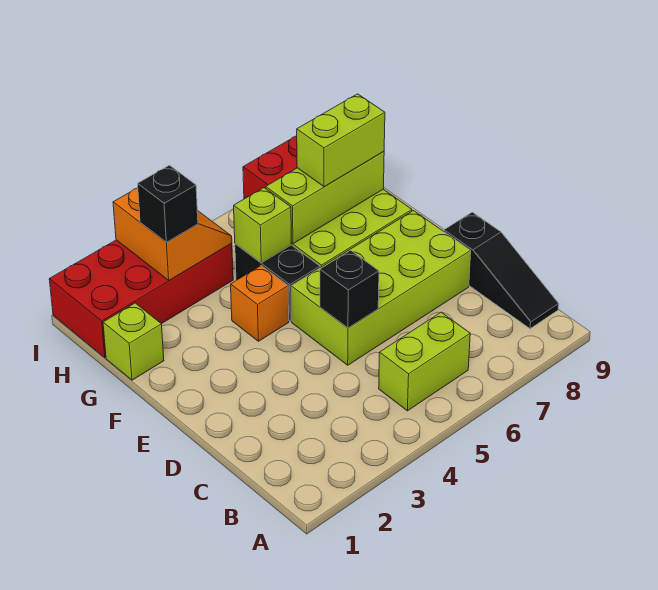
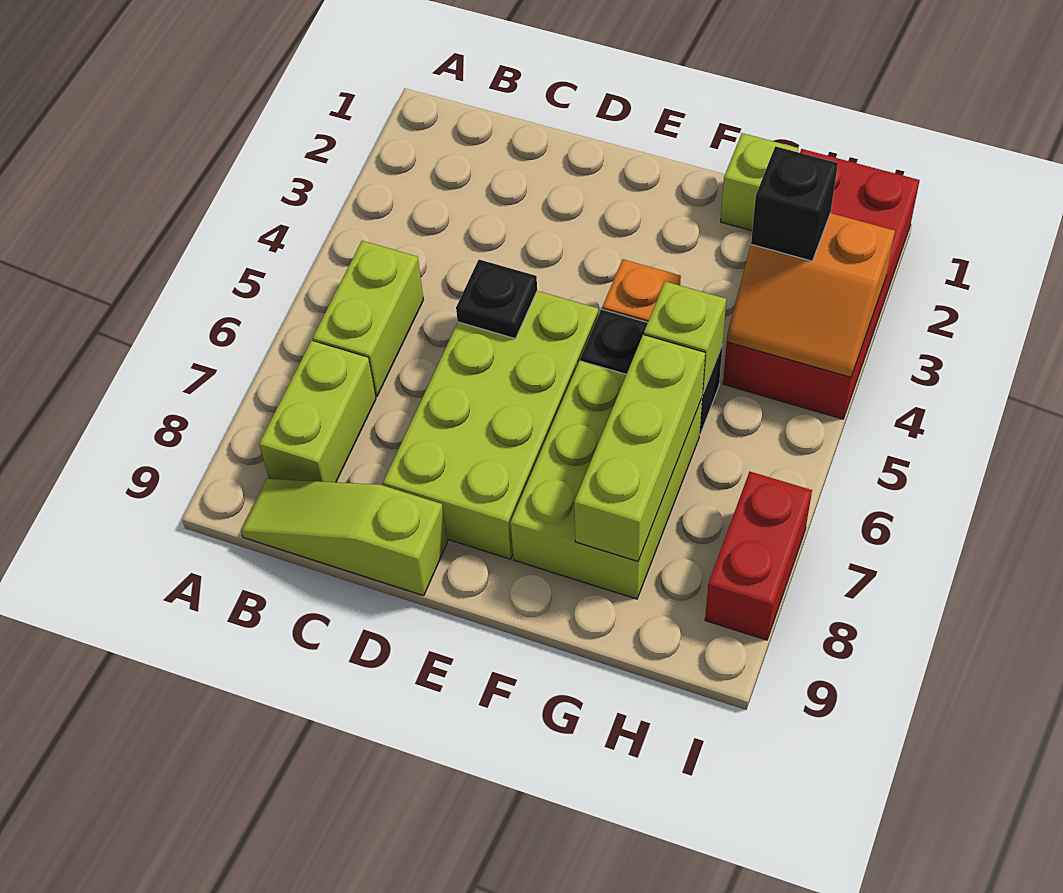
black 1x3 slope [444,212,559,329] -> lime 1x3 slope [241,479,447,596]
black 1x1 brick [320,250,379,328] -> black 1x1 plate [456,260,537,339]
lime 1x2 brick [297,94,385,187] -> lime 1x2 brick moved to [259,341,376,482]

